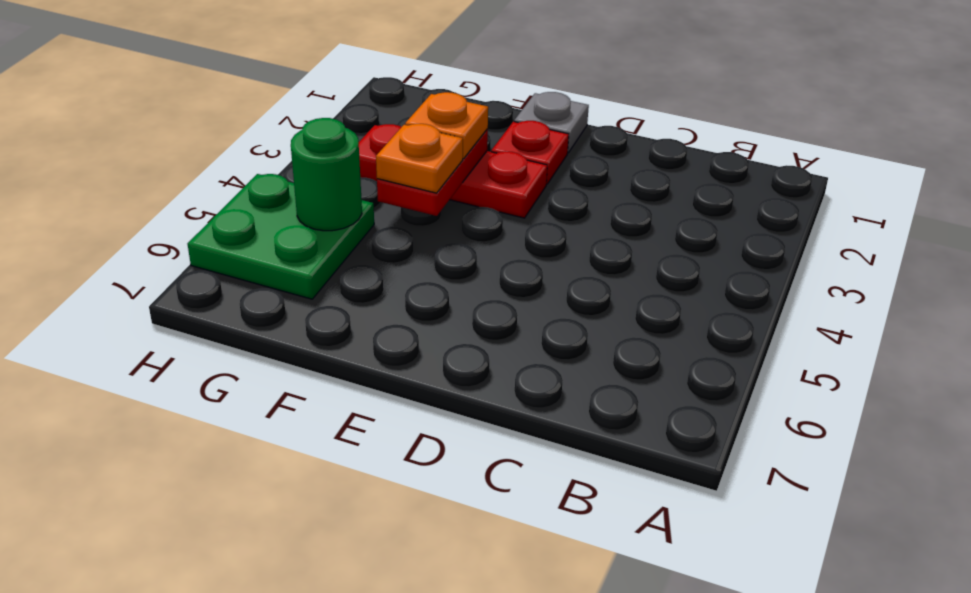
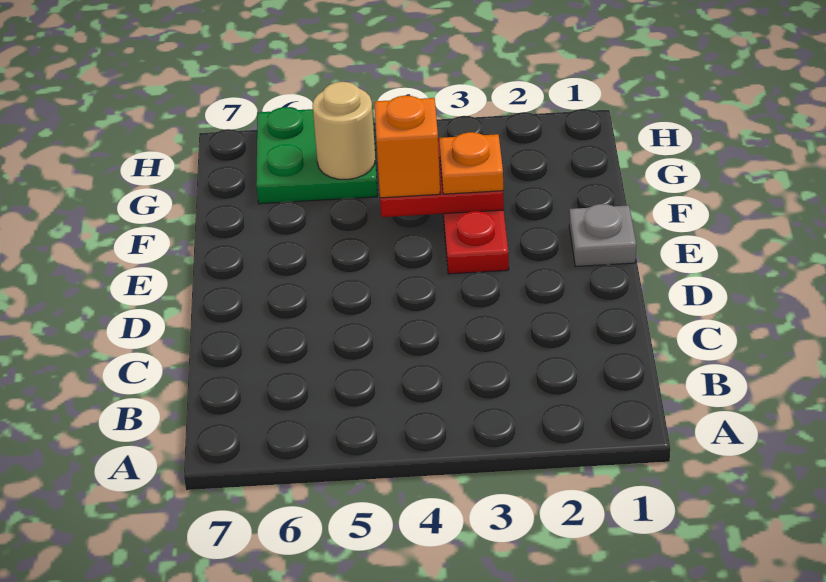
red 1x1 plate [491,121,569,184] -> none
orange 1x1 plate [376,124,463,193] -> orange 1x1 brick [374,96,440,198]
green 1x1 round brick [291,118,362,231] -> tan 1x1 round brick [313,82,375,180]

